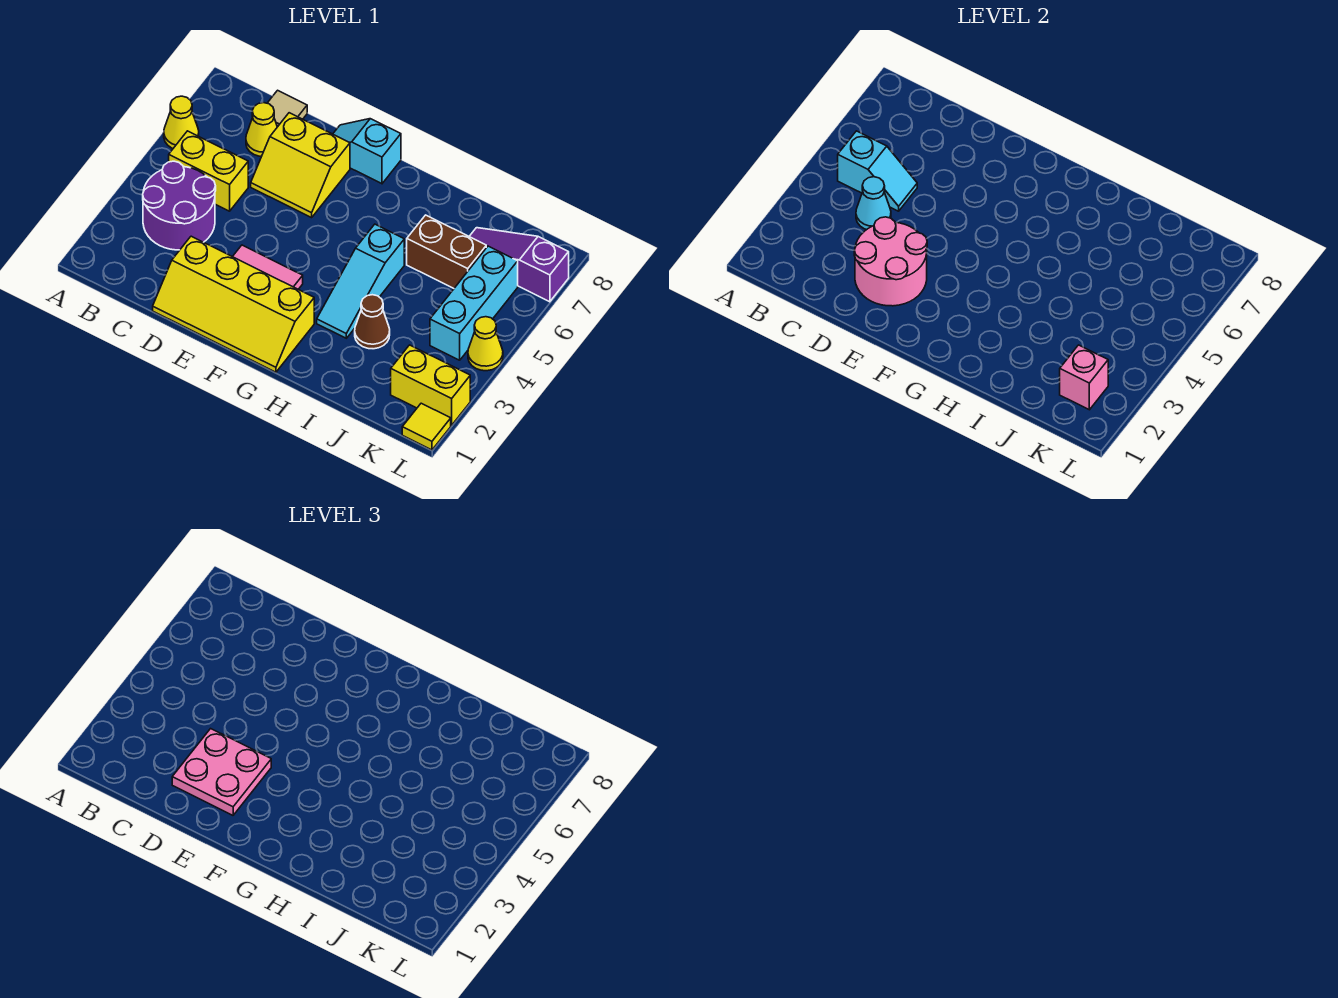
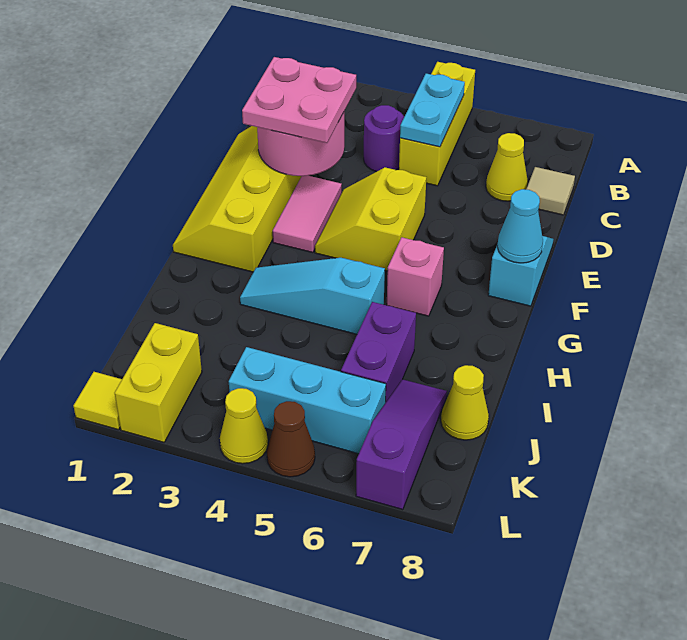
yellow 1x1 cone [164,96,199,148] -> yellow 1x1 cone moved to [441,365,489,440]
purple 2x2 round brick [143,161,216,250] -> purple 1x1 round brick [364,105,404,172]
yellow 1x2 brick [169,131,248,211] -> yellow 1x3 brick [399,62,475,186]
cyan 1x2 slope [838,131,917,211] -> cyan 1x2 plate [400,73,465,147]
cyan 1x1 cone [856,177,891,230] -> cyan 1x1 cone moved to [497,189,543,263]
yellow 2x2 slope [251,113,350,218] -> yellow 2x2 slope moved to [315,167,426,271]
brown 1x1 cone [355,295,390,349] -> brown 1x1 cone moved to [267,401,315,477]
brown 1x2 brick [407,215,486,288] -> purple 1x2 brick [341,302,416,403]
pink 1x1 brick [1060,345,1108,410] -> pink 1x1 brick moved to [387,237,444,316]

